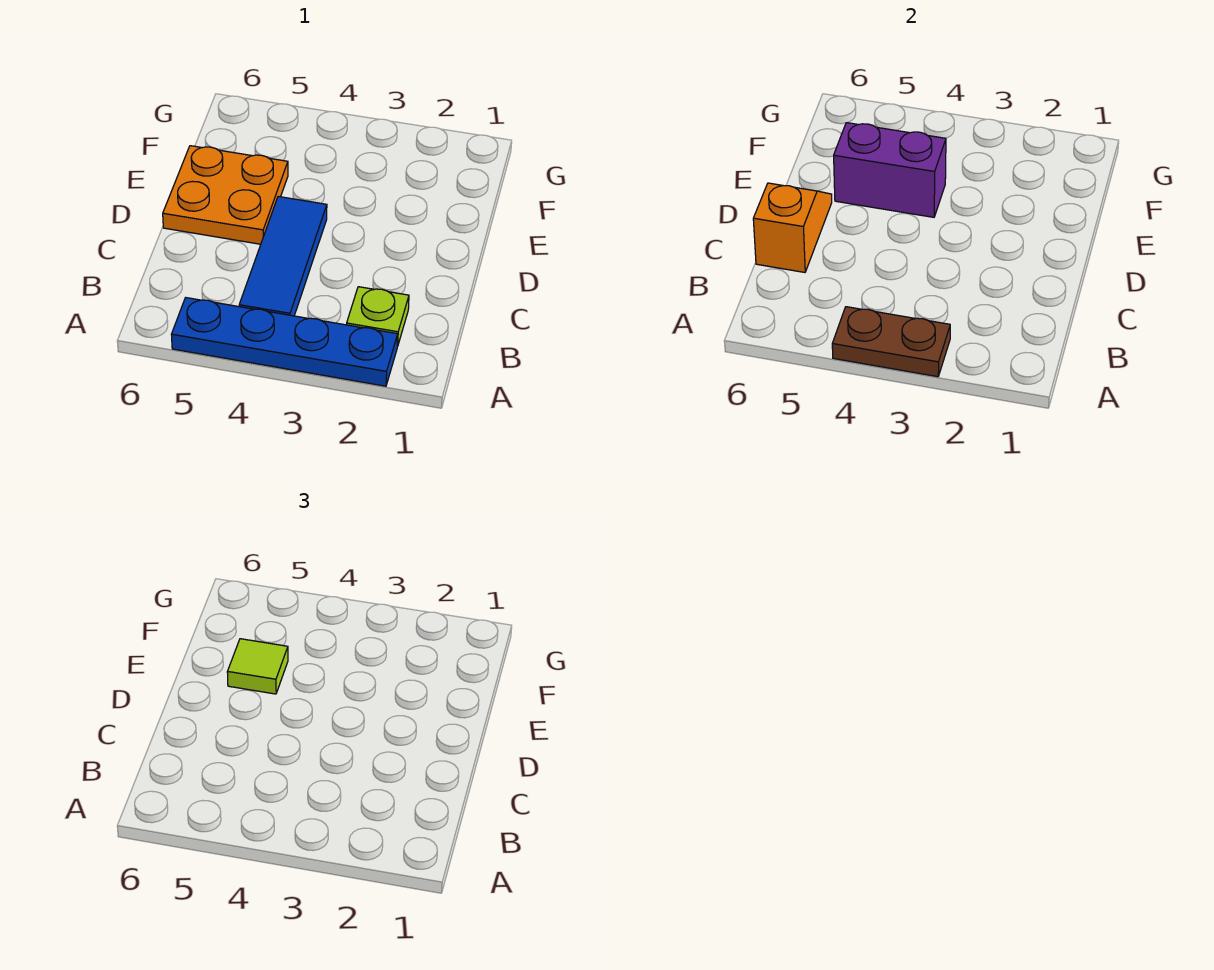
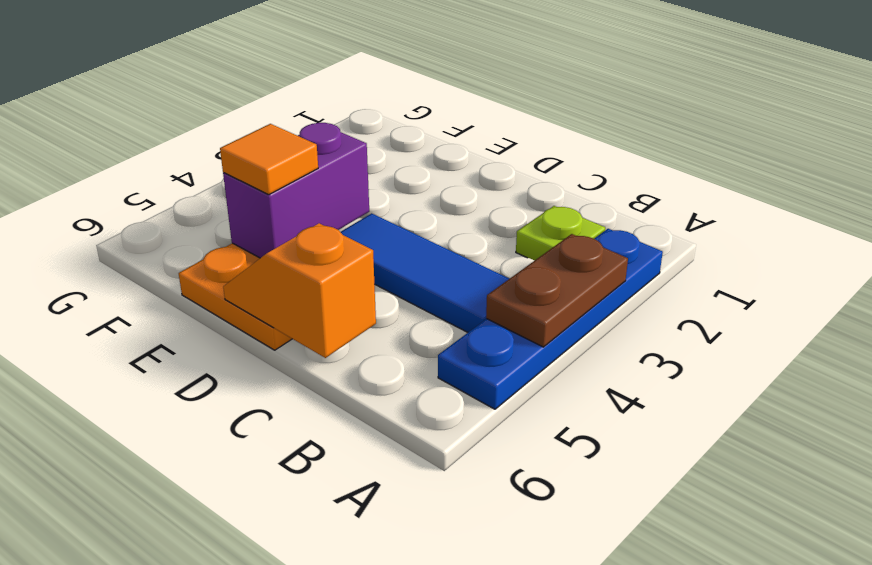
lime 1x1 tile [227,639,288,694] -> orange 1x1 tile [220,124,318,195]

